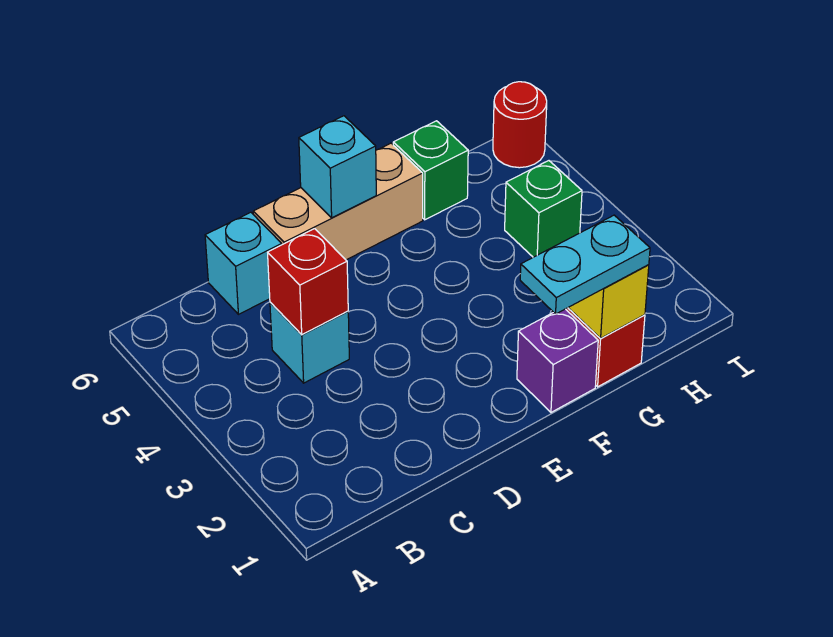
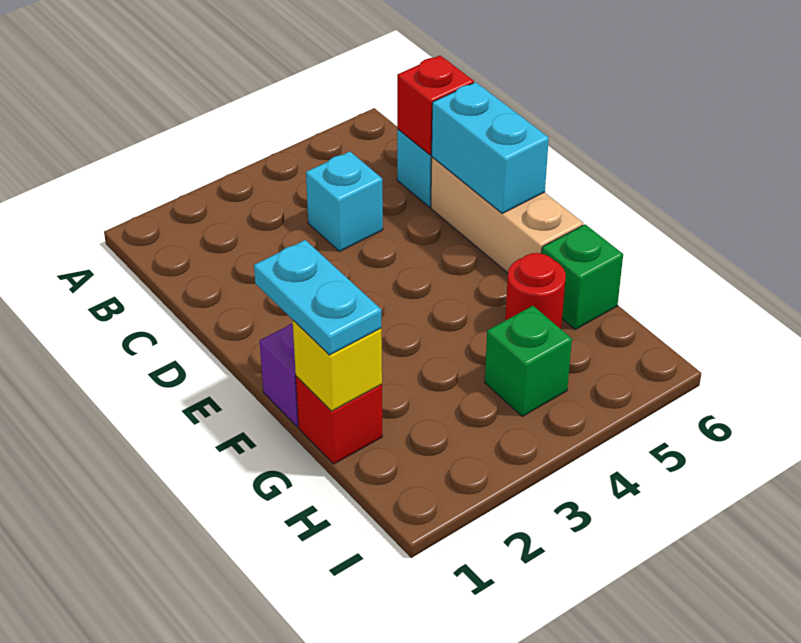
red 1x1 brick [268,229,348,335] -> red 1x1 brick moved to [397,56,474,155]
cyan 1x1 brick [299,116,376,218] -> cyan 1x2 brick [432,82,549,213]
red 1x1 round brick [493,82,547,168] -> red 1x1 round brick moved to [505,253,566,329]

